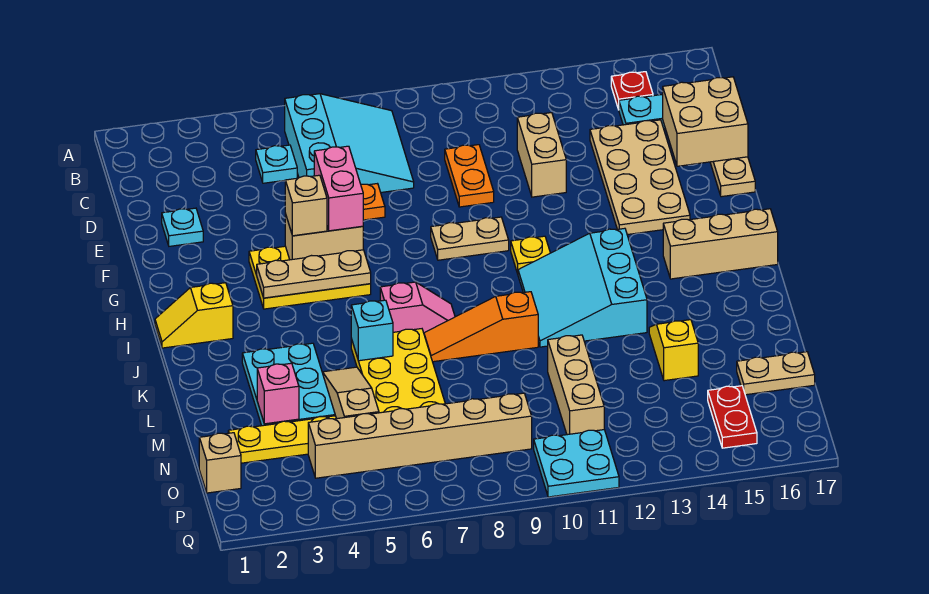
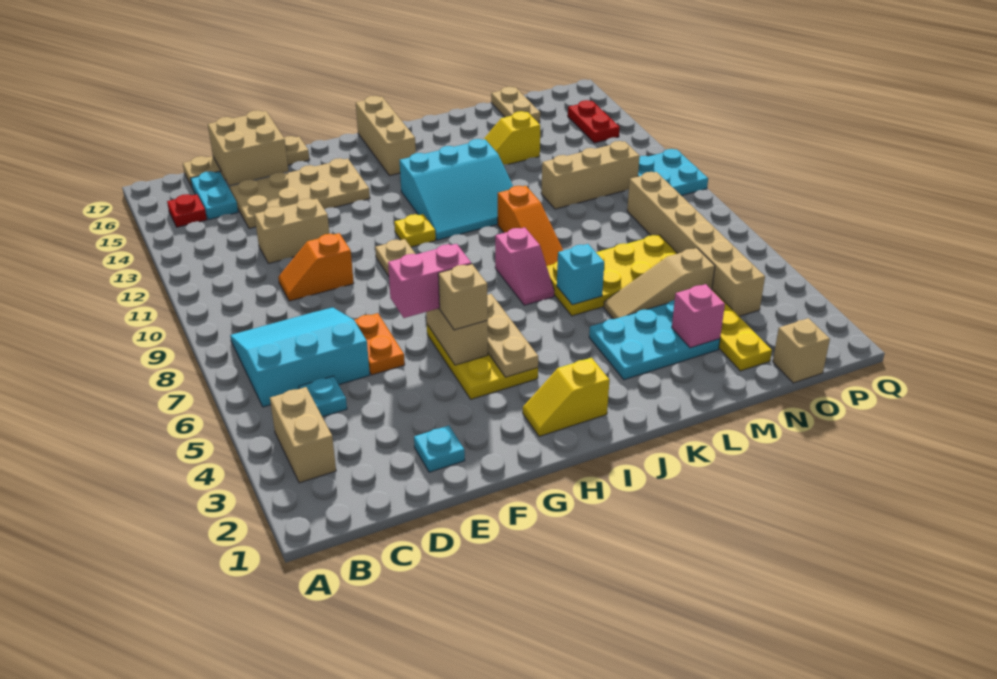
none -> tan 1x2 brick [270,387,336,483]
orange 1x2 plate [445,145,494,207] -> orange 1x2 slope [278,233,354,301]
yellow 1x2 slope [155,283,233,348] -> yellow 1x2 slope turned to [523,358,610,436]
pink 1x2 slope [380,282,455,333] -> pink 1x2 slope turned to [495,227,554,305]
red 1x2 plate [708,386,757,448] -> red 1x2 plate turned to [568,100,620,143]

